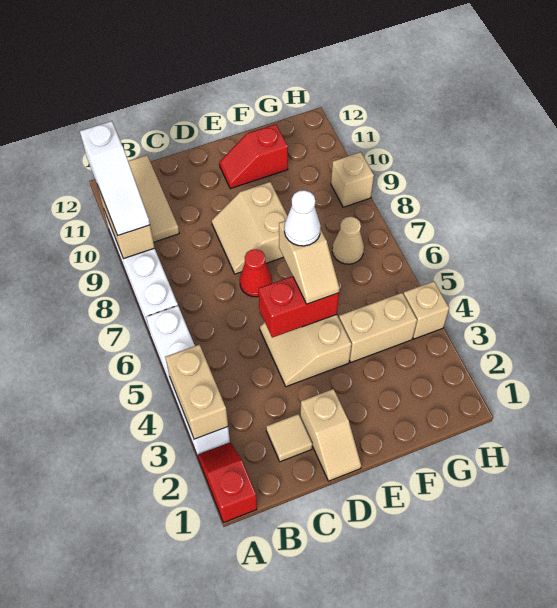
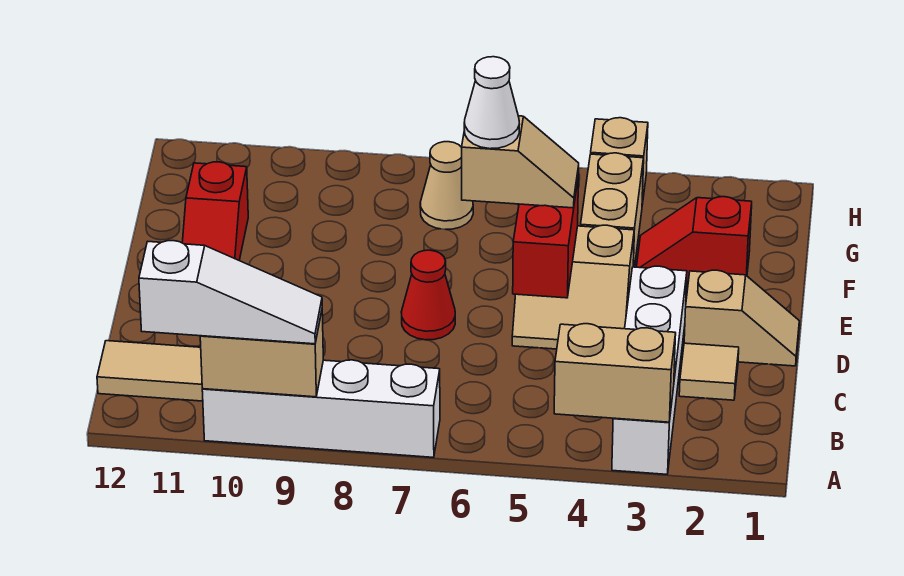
red 1x2 slope [198,442,257,523] -> red 1x2 slope moved to [637,197,752,283]
white 1x4 brick [146,306,230,456] -> white 1x4 brick turned to [612,266,687,474]
tan 2x2 slope [212,182,287,274] -> none
tan 1x1 brick [331,152,374,207] -> none

